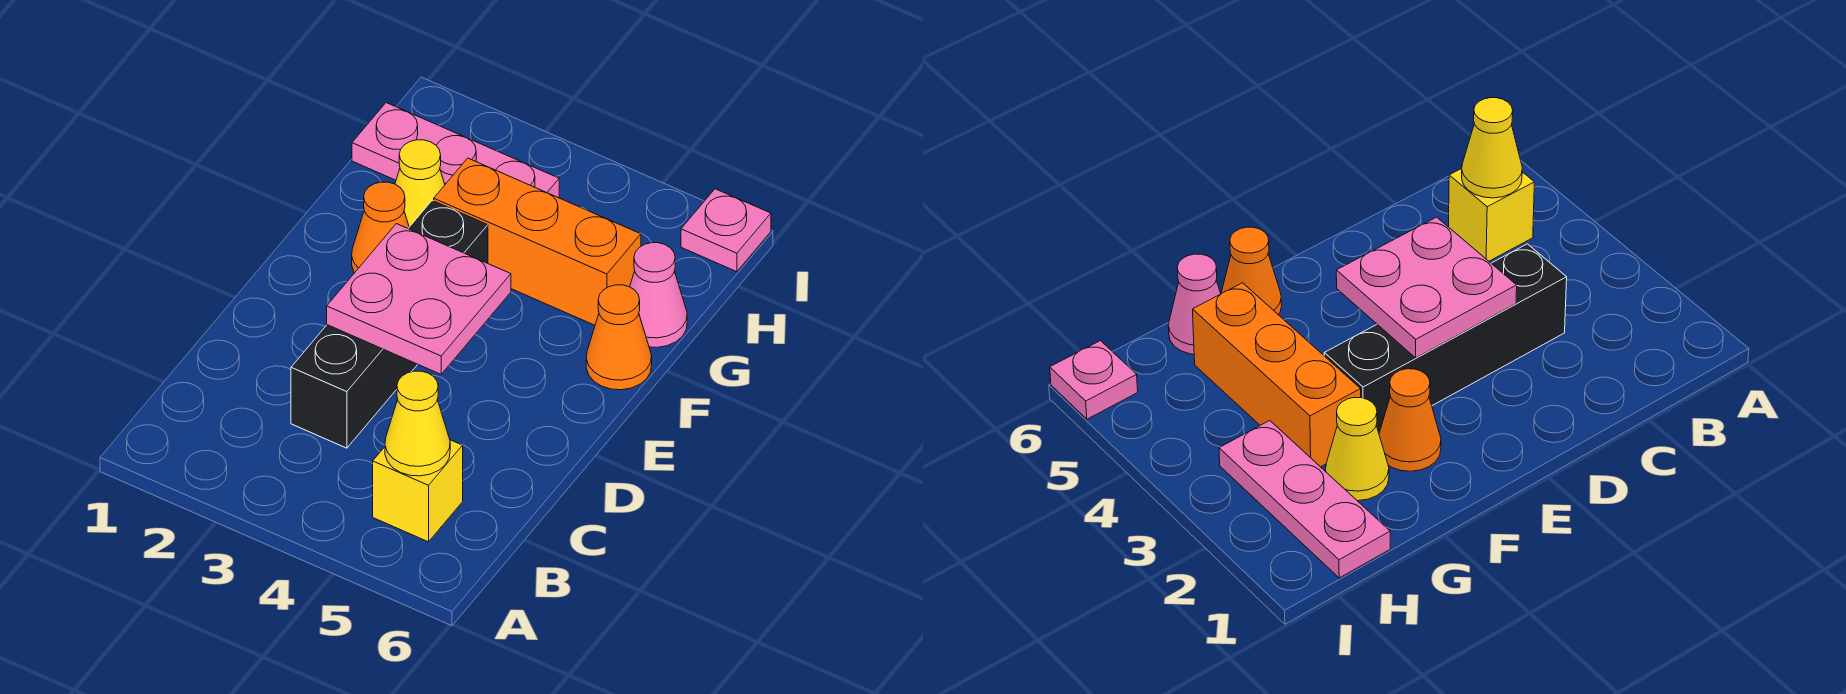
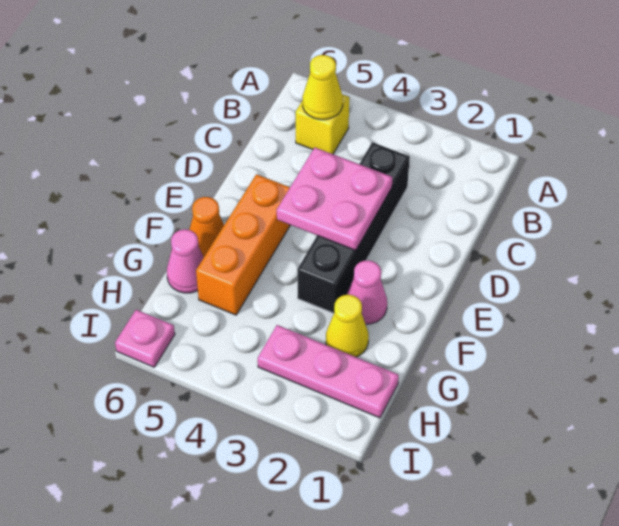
orange 1x1 cone [352,182,409,273] -> pink 1x1 cone [347,260,387,324]
orange 1x3 brick [434,158,641,325] -> orange 1x3 brick turned to [196,174,290,315]

